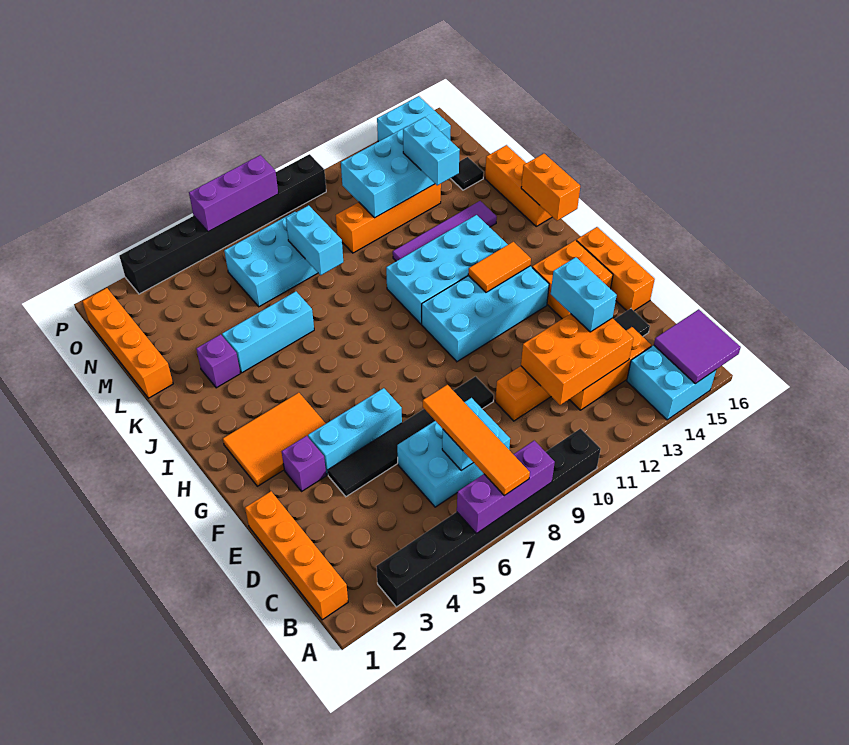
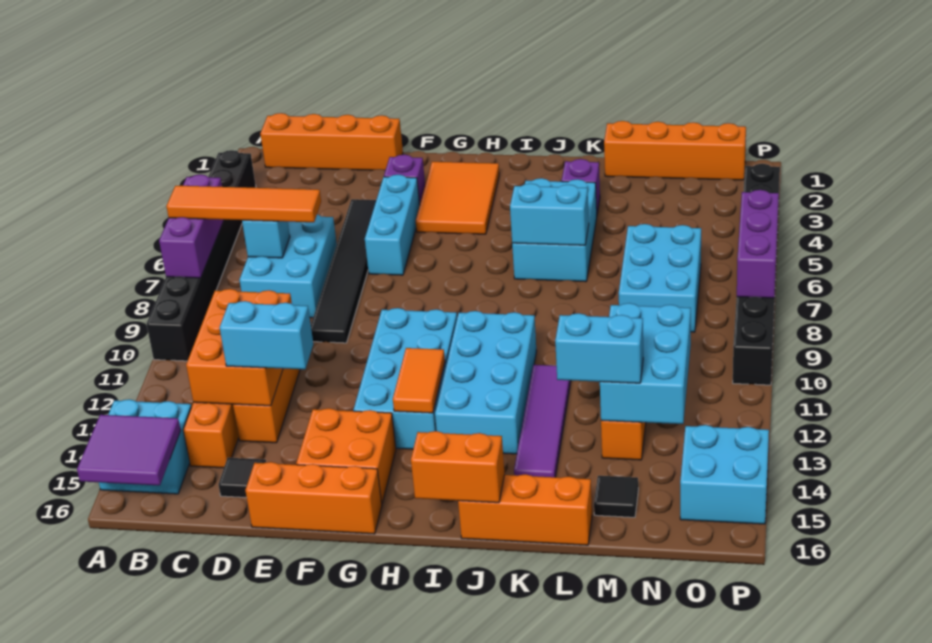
cyan 1x3 brick [222,292,314,373] -> cyan 2x3 brick [512,178,597,282]
cyan 1x2 brick [286,205,343,275] -> cyan 1x2 brick moved to [510,184,589,245]

